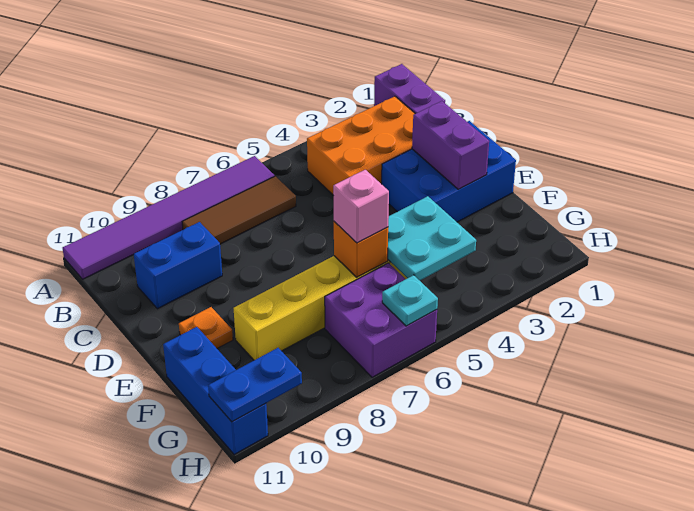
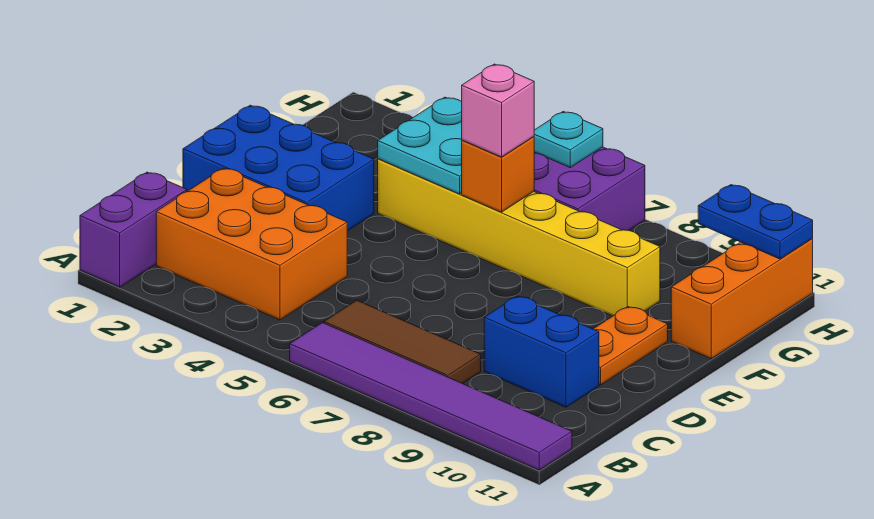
purple 1x2 brick [412,101,489,189] -> none
orange 1x1 plate [179,307,233,348] -> orange 1x2 plate [594,307,668,385]
blue 1x3 brick [163,327,268,455] -> orange 1x3 brick [671,238,813,359]

